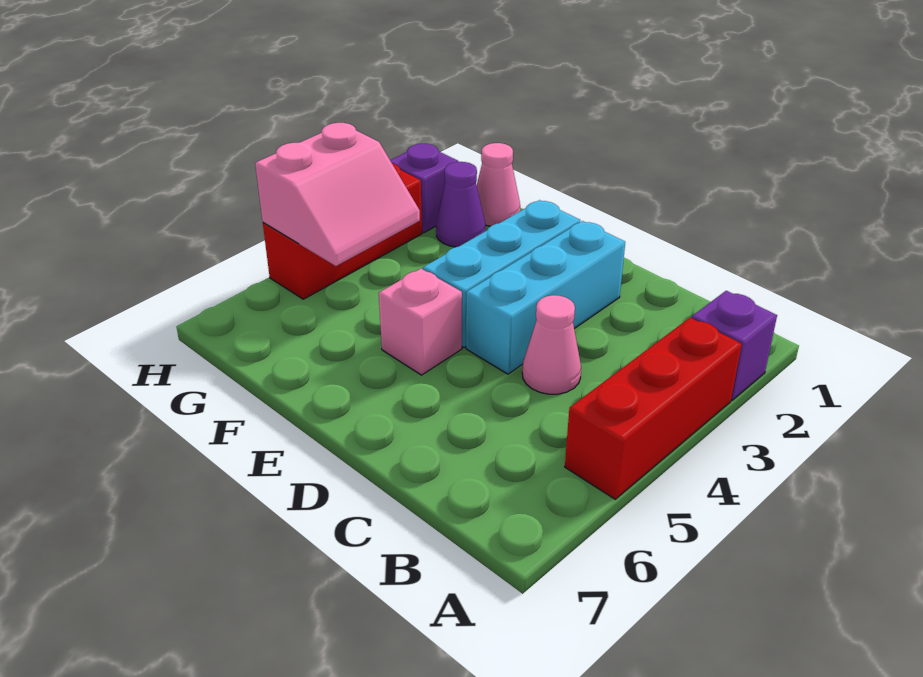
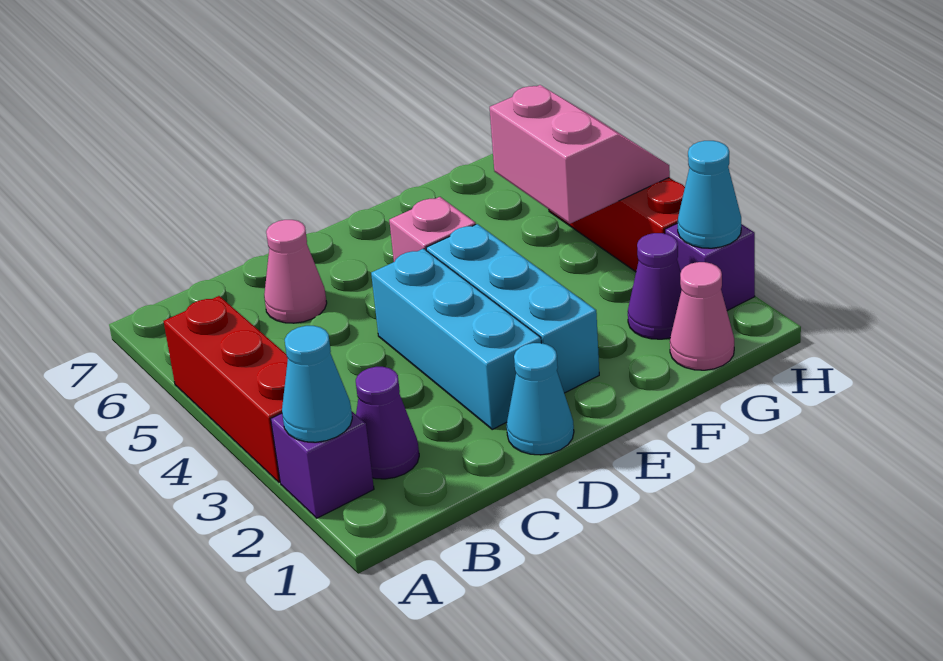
none -> cyan 1x1 cone [282,326,352,442]
none -> purple 1x1 cone [356,367,419,479]
pink 1x1 cone [522,295,581,394] -> pink 1x1 cone moved to [264,220,327,323]
none -> cyan 1x1 cone [507,343,574,455]
pink 2x2 slope [255,123,420,266] -> pink 2x2 slope turned to [490,85,670,224]
none -> cyan 1x1 cone [678,141,741,248]

